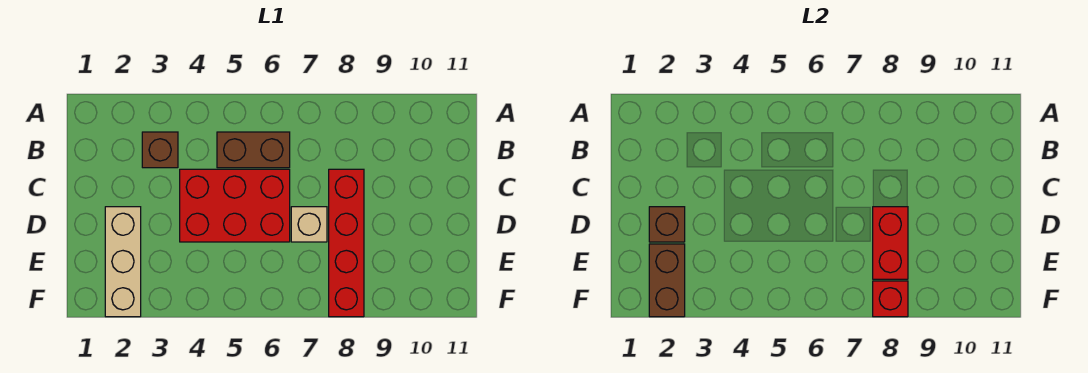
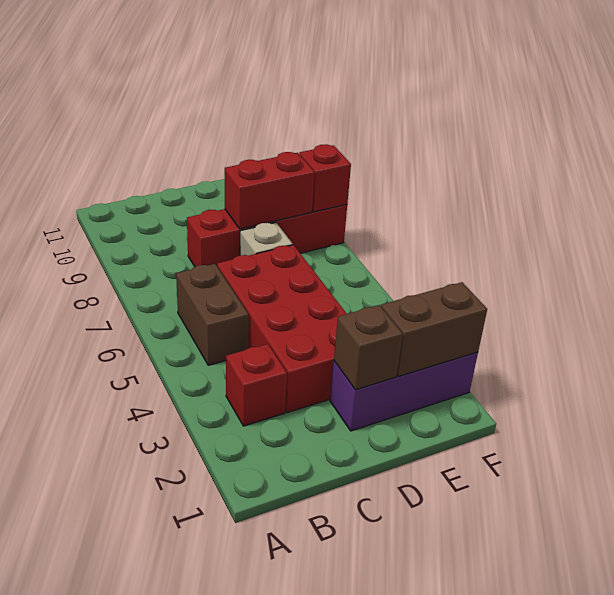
brown 1x1 brick [142,132,178,168] -> red 1x1 brick [226,344,287,426]
red 2x3 brick [180,169,290,242] -> red 2x4 brick [217,245,347,413]
tan 1x3 brick [105,207,141,317] -> purple 1x3 brick [330,352,478,431]

